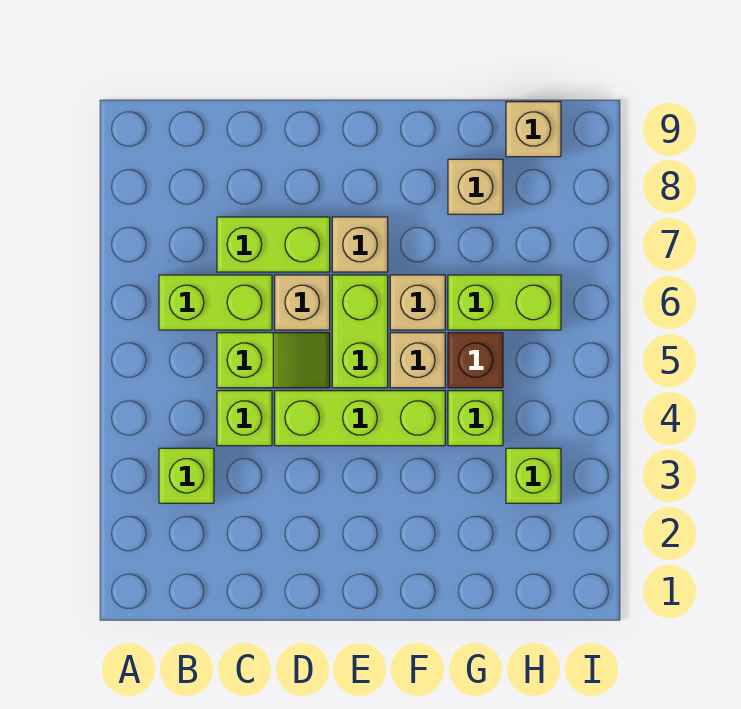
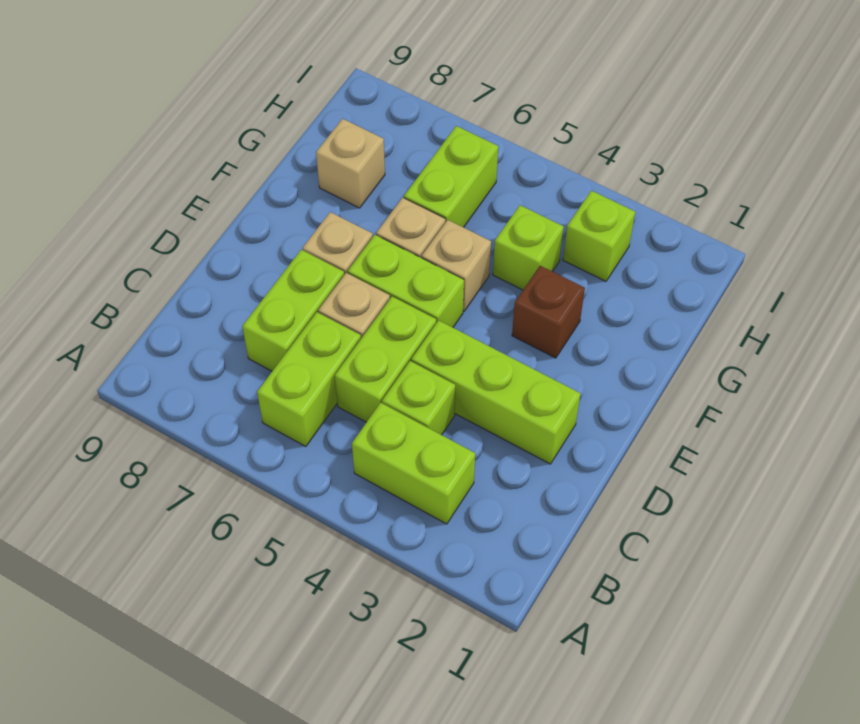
lime 1x1 brick [159,448,214,503] -> lime 1x2 brick [352,403,475,524]
lime 1x2 slope [217,333,330,388] -> lime 1x2 brick [335,297,436,422]
lime 1x3 brick [275,391,445,446] -> lime 1x3 brick turned to [411,320,580,464]
brown 1x1 brick [448,333,503,388] -> brown 1x1 brick moved to [512,266,585,358]
tan 1x1 brick [506,102,561,157] -> none

